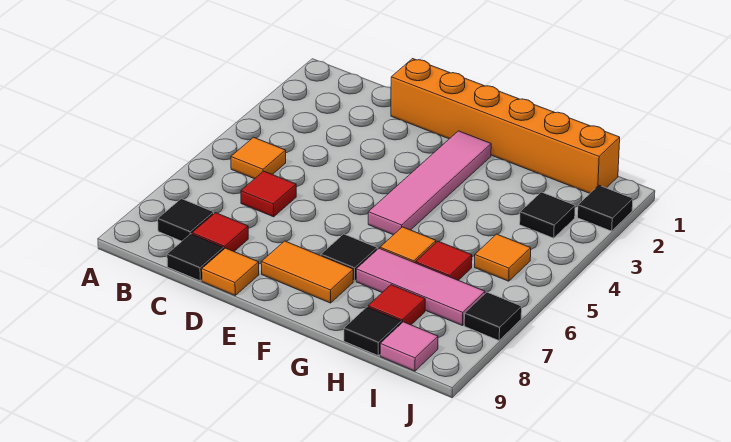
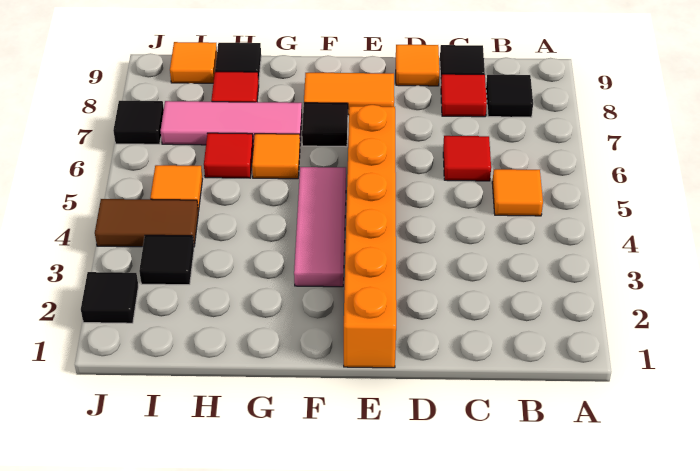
orange 1x6 brick [391,59,620,193] -> orange 1x6 brick turned to [344,105,396,368]
pink 1x4 tile [368,131,491,235] -> pink 1x3 tile [294,167,346,287]
none -> brown 1x2 tile [95,199,198,247]
pink 1x1 tile [380,322,438,371] -> orange 1x1 tile [170,42,217,83]

